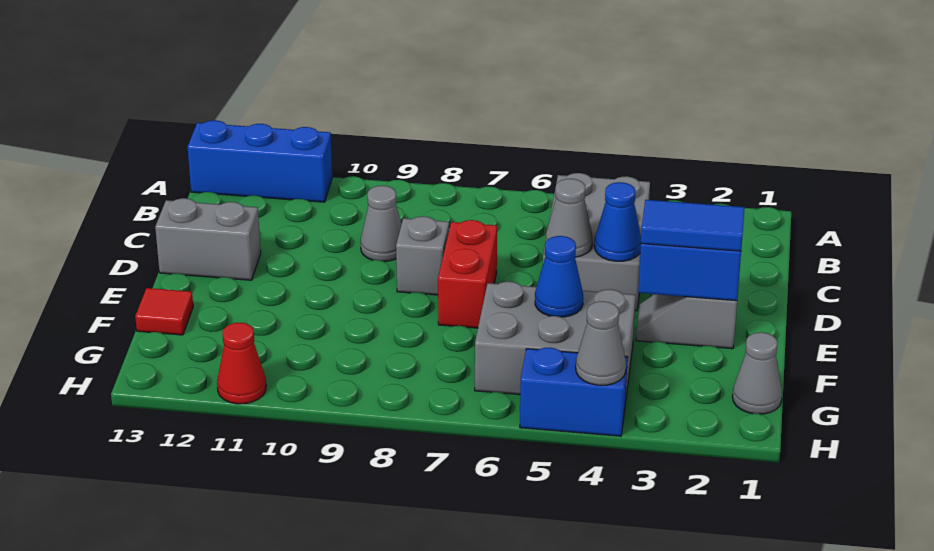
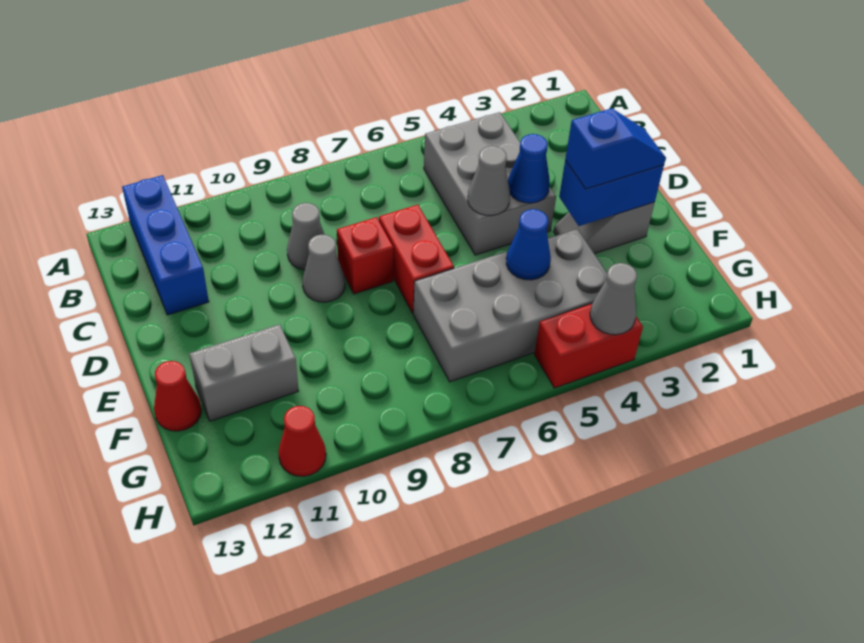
blue 1x3 brick [188,120,332,202] -> blue 1x3 brick turned to [122,175,209,315]
grey 1x1 brick [396,216,449,295] -> red 1x1 brick [337,217,393,294]
grey 1x2 brick [155,198,261,280] -> grey 1x2 brick moved to [189,324,298,421]
blue 1x2 tile [641,200,745,251] -> blue 1x2 slope [565,108,666,189]
grey 2x3 brick [475,282,636,403] -> grey 2x4 brick [413,229,607,382]
red 1x1 tile [135,288,193,335] -> red 1x1 cone [154,361,201,431]
grey 1x1 cone [732,332,782,414] -> grey 1x1 cone moved to [302,235,345,302]
blue 1x2 brick [520,348,628,436] -> red 1x2 brick [534,304,643,388]

